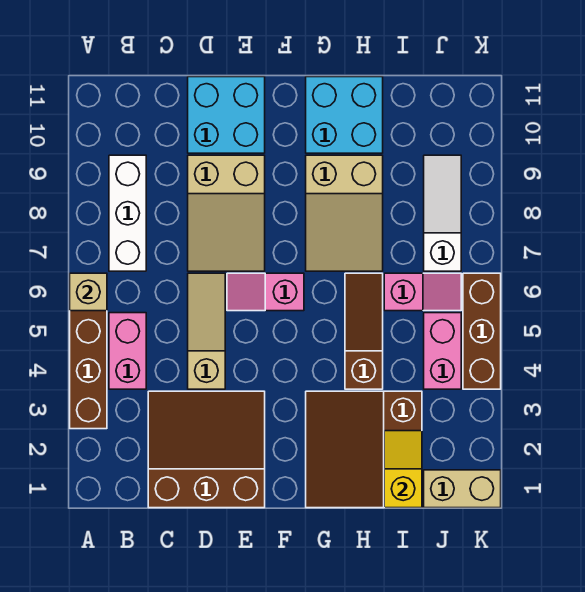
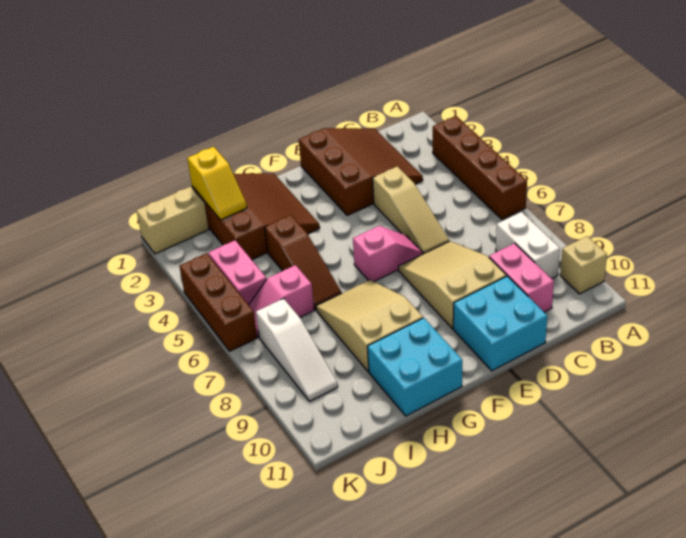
tan 1x1 brick [70,273,107,311] -> tan 1x1 brick moved to [560,236,607,294]
pink 1x2 brick [109,313,146,389] -> pink 1x2 brick moved to [489,243,554,312]
white 1x3 brick [109,155,146,271] -> white 1x2 brick [496,212,560,279]
brown 3x3 slope [148,391,265,508] -> brown 3x3 slope turned to [299,128,423,216]

